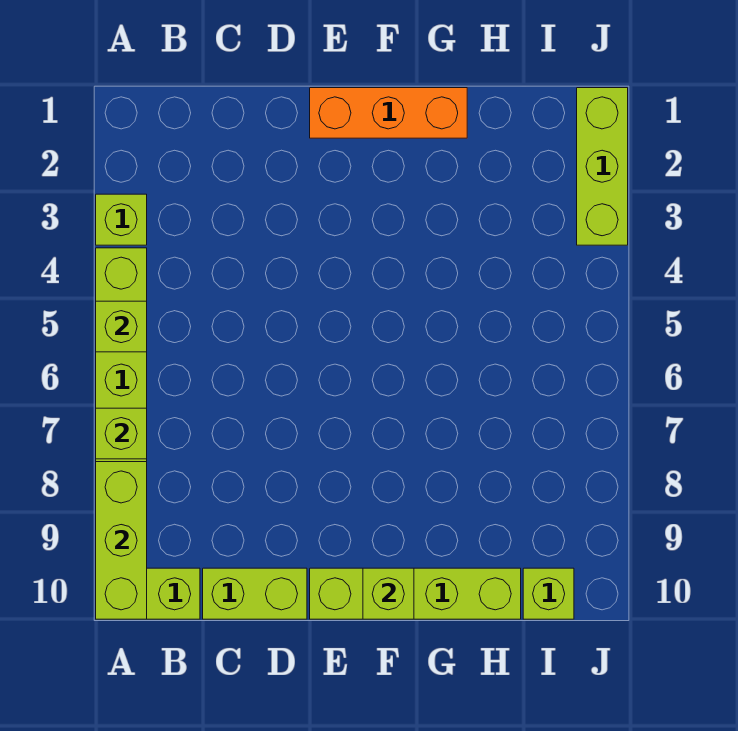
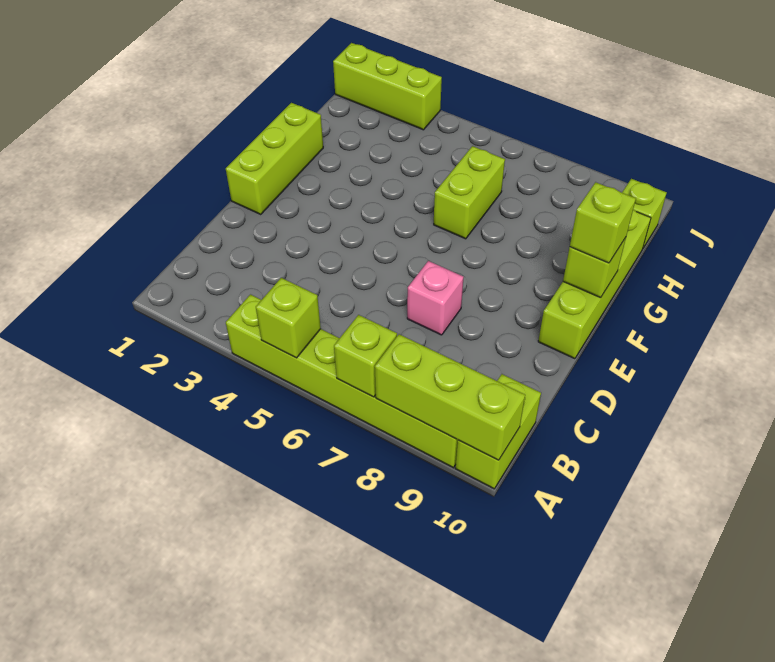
lime 1x1 brick [96,194,147,245] -> lime 1x1 brick moved to [570,182,636,263]
lime 1x2 brick [203,568,307,619] -> lime 1x2 brick moved to [434,146,505,239]
none -> pink 1x1 brick [407,261,464,335]
orange 1x3 brick [310,88,467,138] -> lime 1x3 brick [226,103,323,214]

